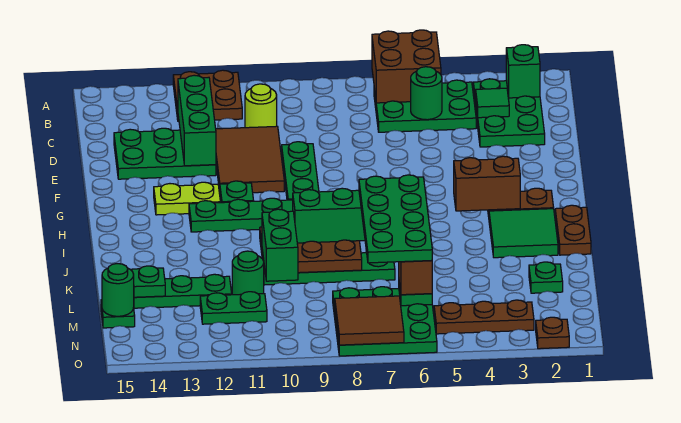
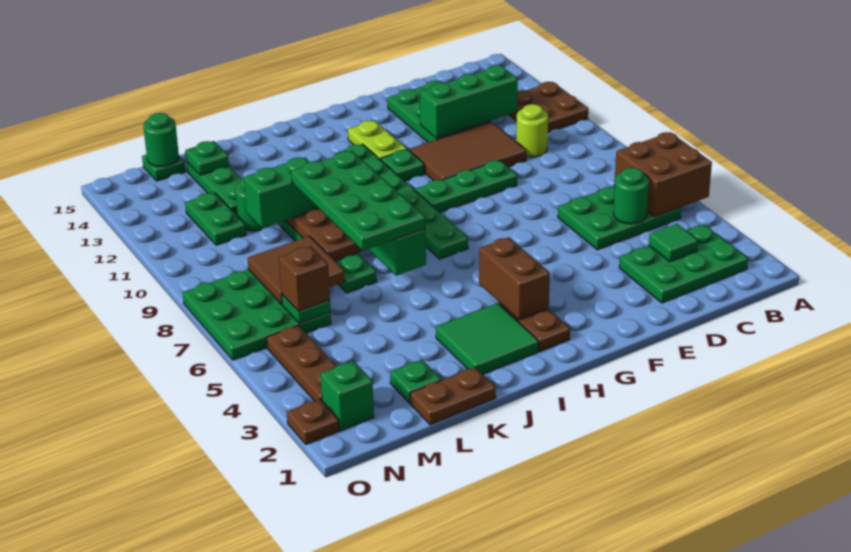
green 1x1 brick [506,45,540,98] -> green 1x1 brick moved to [320,361,374,431]
green 2x3 plate [374,80,476,132] -> green 2x3 plate turned to [558,186,681,250]
brown 1x2 plate [555,205,591,255] -> brown 1x2 plate moved to [410,367,496,425]
green 2x4 plate [359,175,432,263] -> green 2x4 plate turned to [291,151,425,251]
brown 2x2 tile [335,296,404,345] -> brown 2x2 tile moved to [247,236,345,304]

